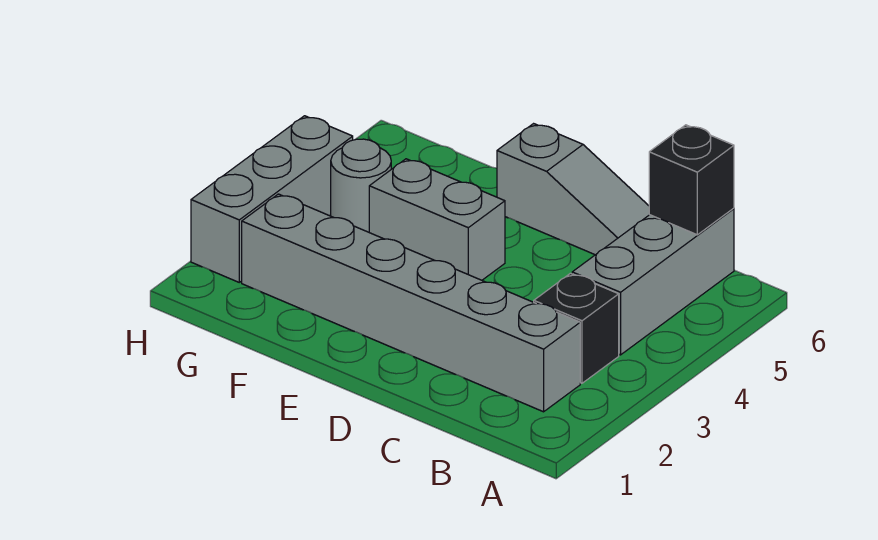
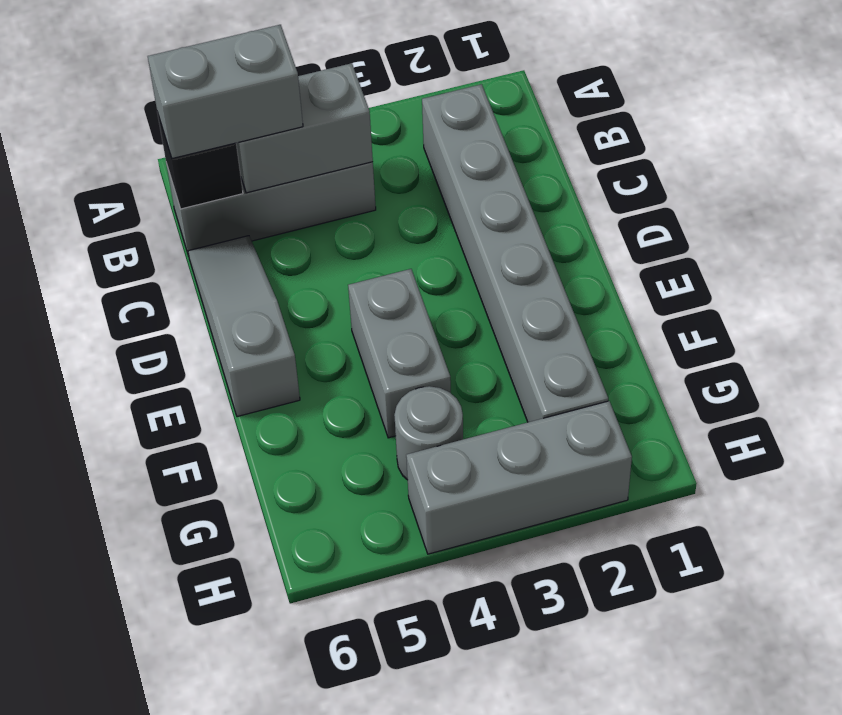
black 1x1 brick [534,273,619,383] -> none
none -> grey 1x2 brick [236,63,373,193]
none -> grey 1x2 brick [148,25,303,159]

